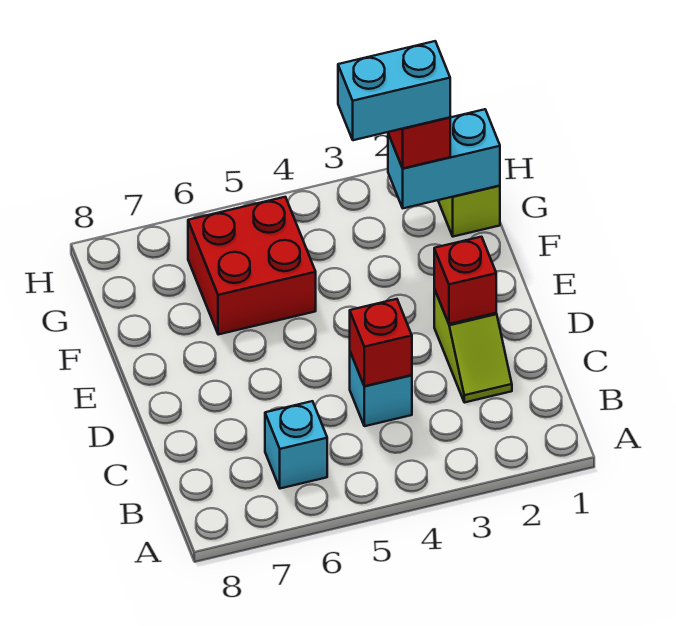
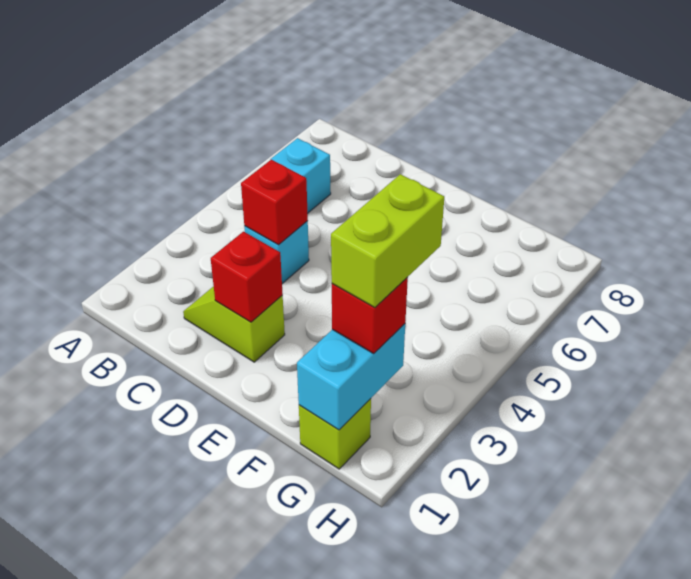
red 2x2 brick [188,197,316,335] -> none
cyan 1x2 brick [338,41,450,140] -> lime 1x2 brick [331,174,444,308]

